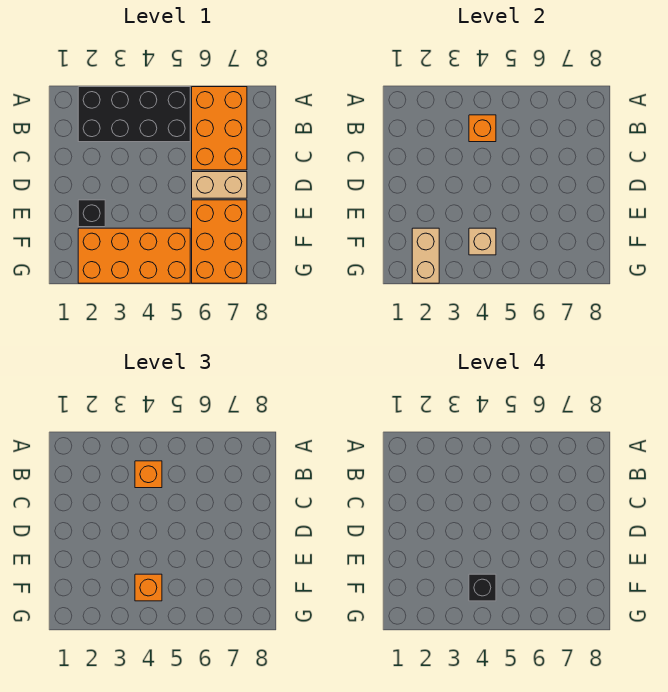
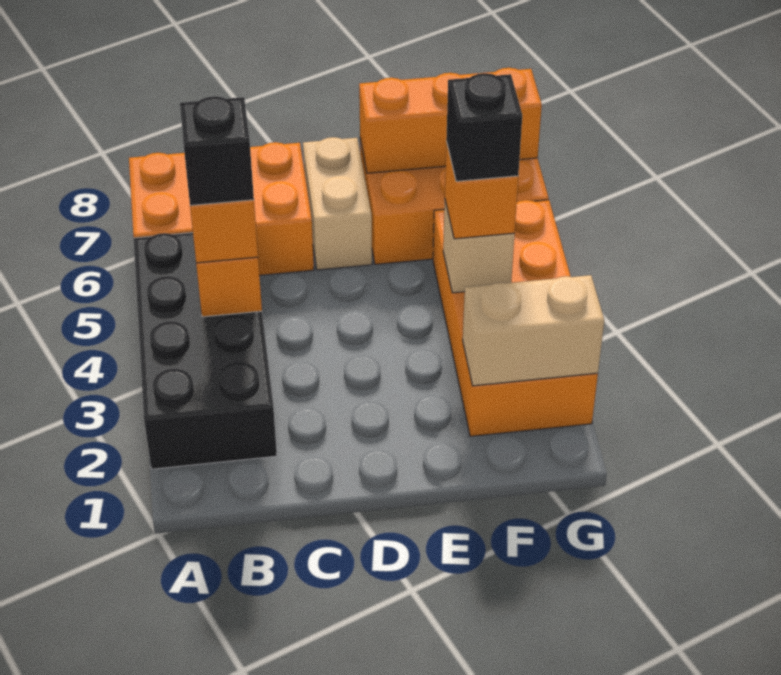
black 1x1 brick [78,200,105,227] -> black 1x1 brick moved to [180,96,254,205]
none -> orange 1x3 brick [359,68,542,173]

